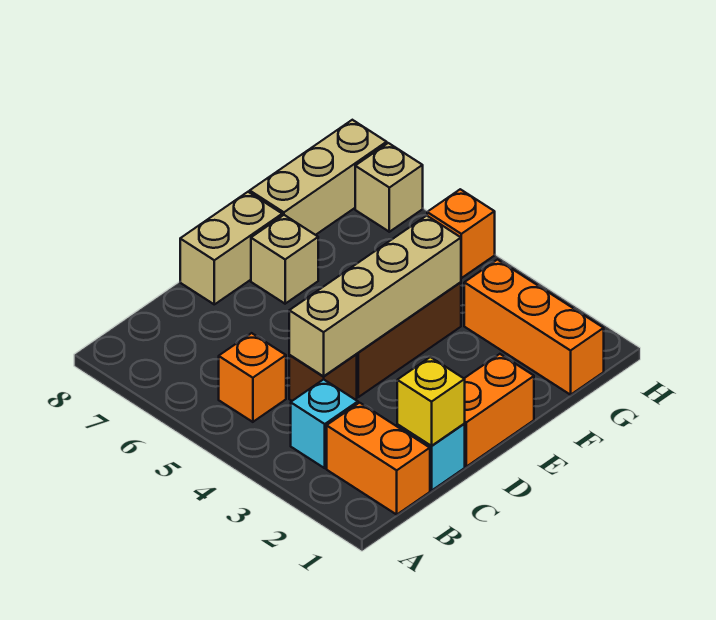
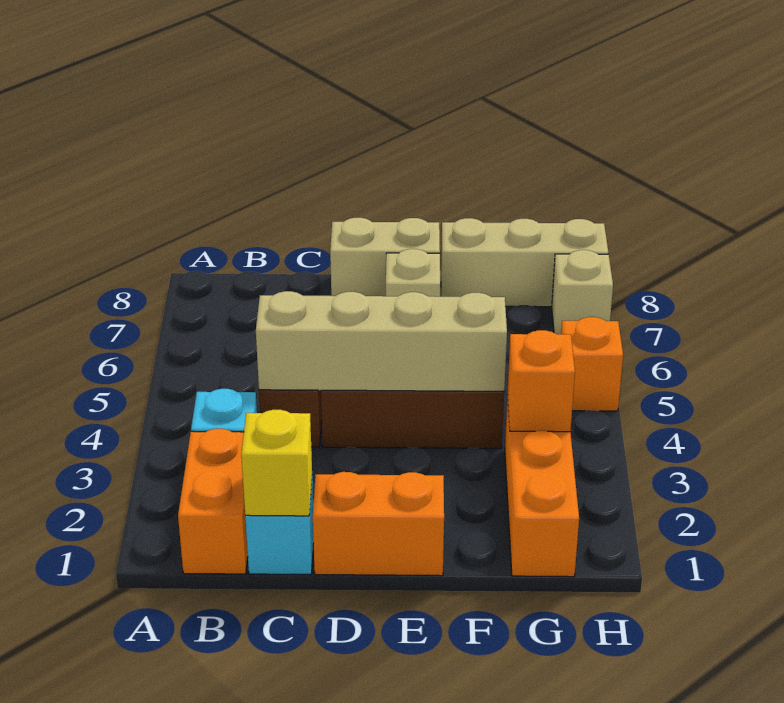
orange 1x1 brick [219,333,286,422] -> orange 1x1 brick moved to [507,330,575,432]

